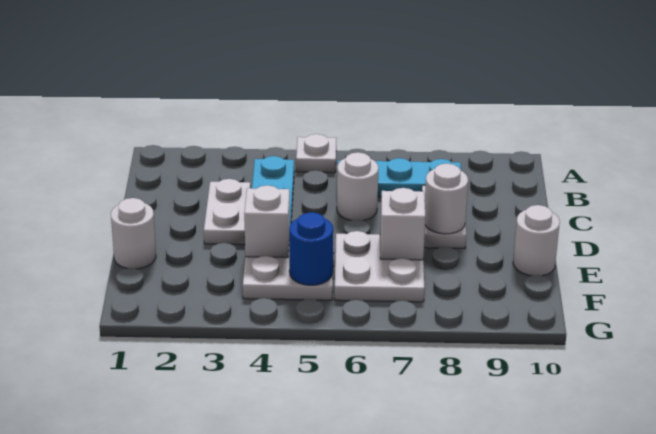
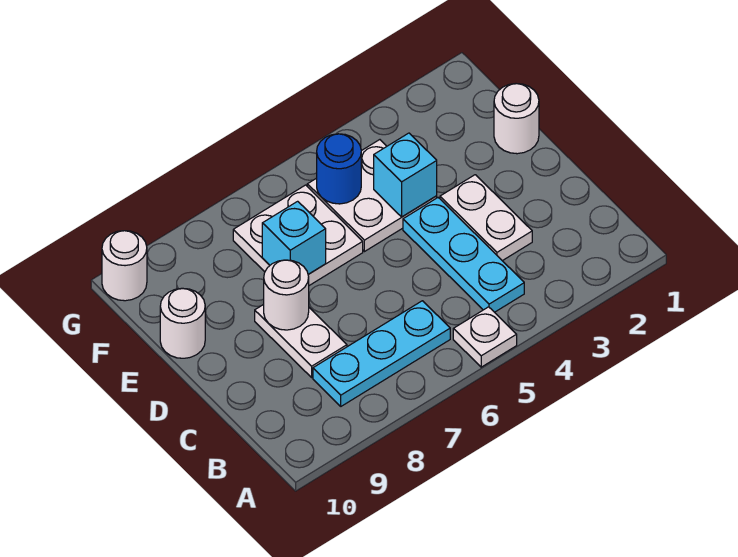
white 1x1 round brick [337,152,379,221] -> white 1x1 round brick moved to [102,231,147,301]
white 1x1 brick [244,185,290,258] -> cyan 1x1 brick [374,133,437,217]
white 1x1 brick [380,188,425,260] -> cyan 1x1 brick [262,201,326,274]

